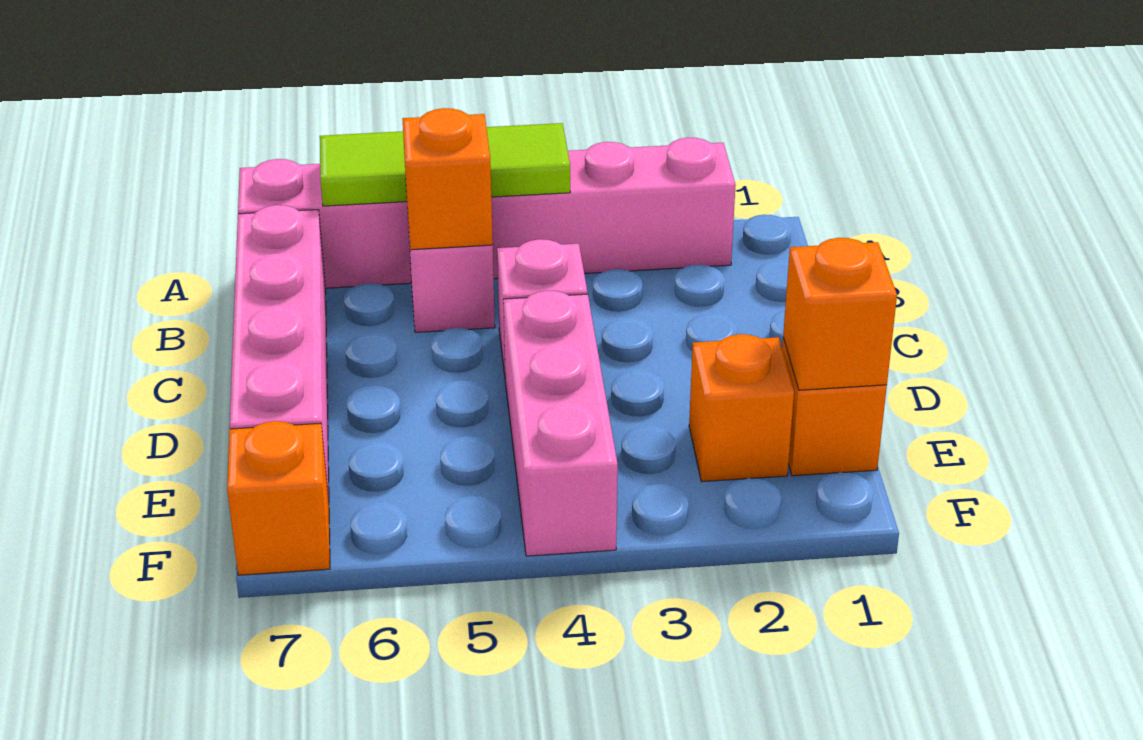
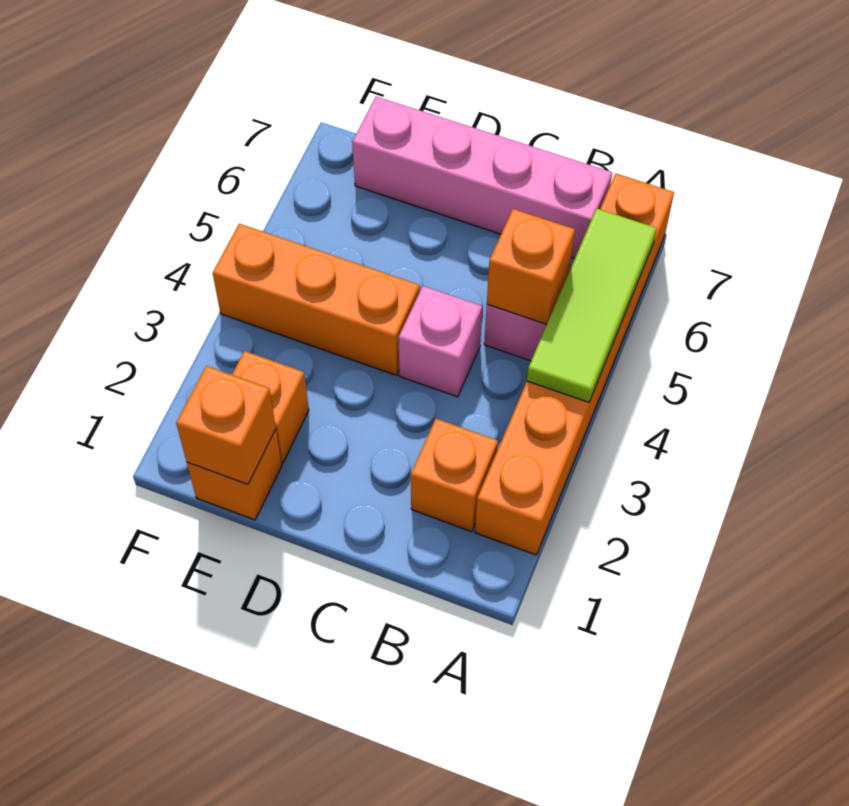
pink 1x6 brick [238,138,736,288] -> orange 1x6 brick [475,173,674,555]
pink 1x3 brick [503,291,618,556] -> orange 1x3 brick [213,224,420,375]
orange 1x1 brick [227,421,330,575] -> orange 1x1 brick moved to [411,419,498,532]

